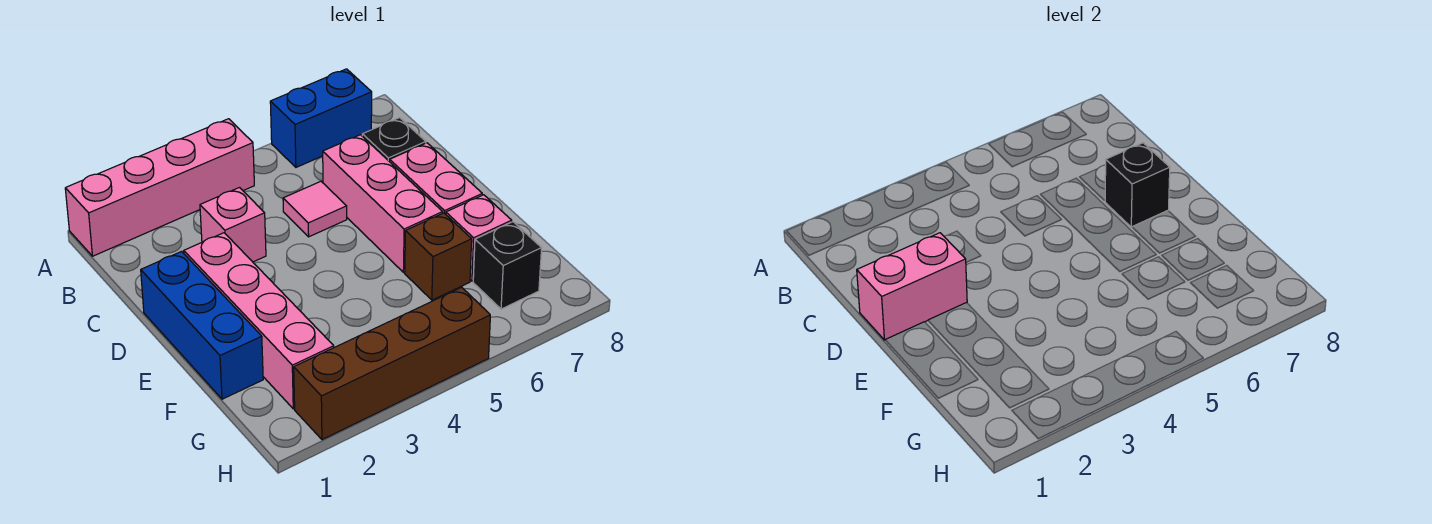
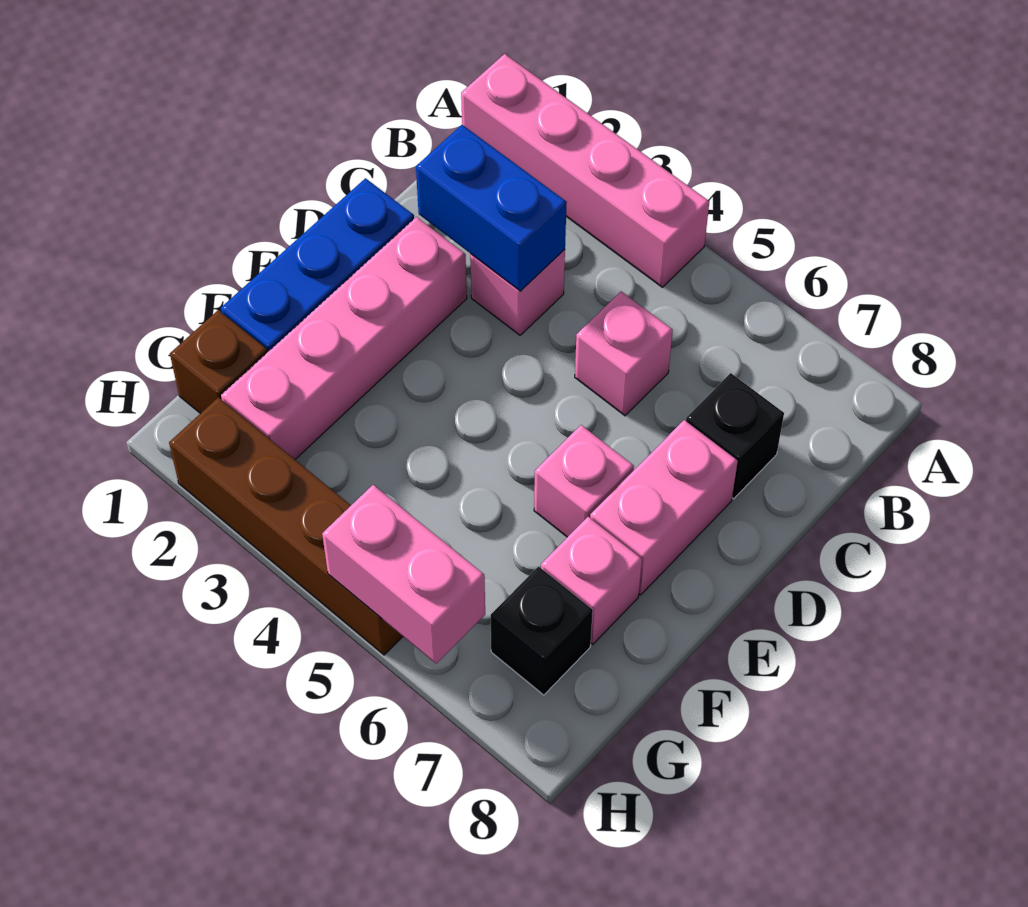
blue 1x2 brick [270,69,372,167] -> blue 1x2 brick moved to [416,125,567,291]
pink 1x1 tile [283,181,347,237] -> pink 1x1 brick [575,291,673,416]
pink 1x3 brick [323,135,443,272] -> pink 1x1 brick [534,425,634,537]
pink 1x2 brick [857,233,967,340] -> pink 1x2 brick moved to [322,485,485,663]
black 1x1 brick [1105,143,1170,227] -> none
brown 1x1 brick [405,213,472,300] -> brown 1x1 brick moved to [170,310,267,414]

